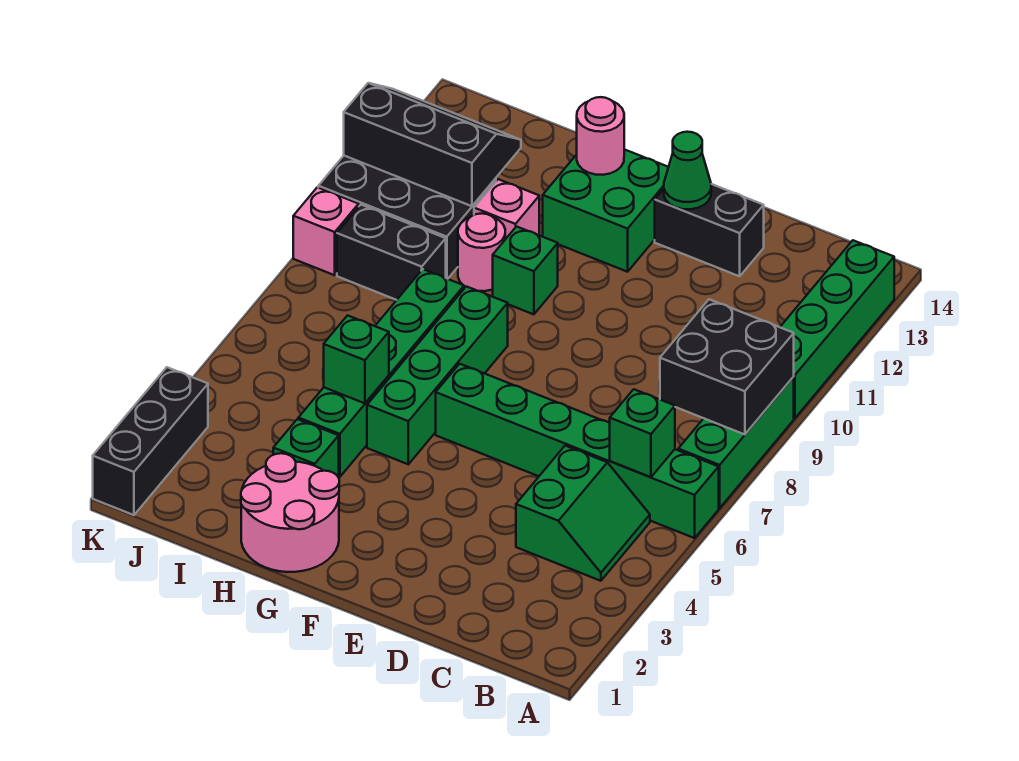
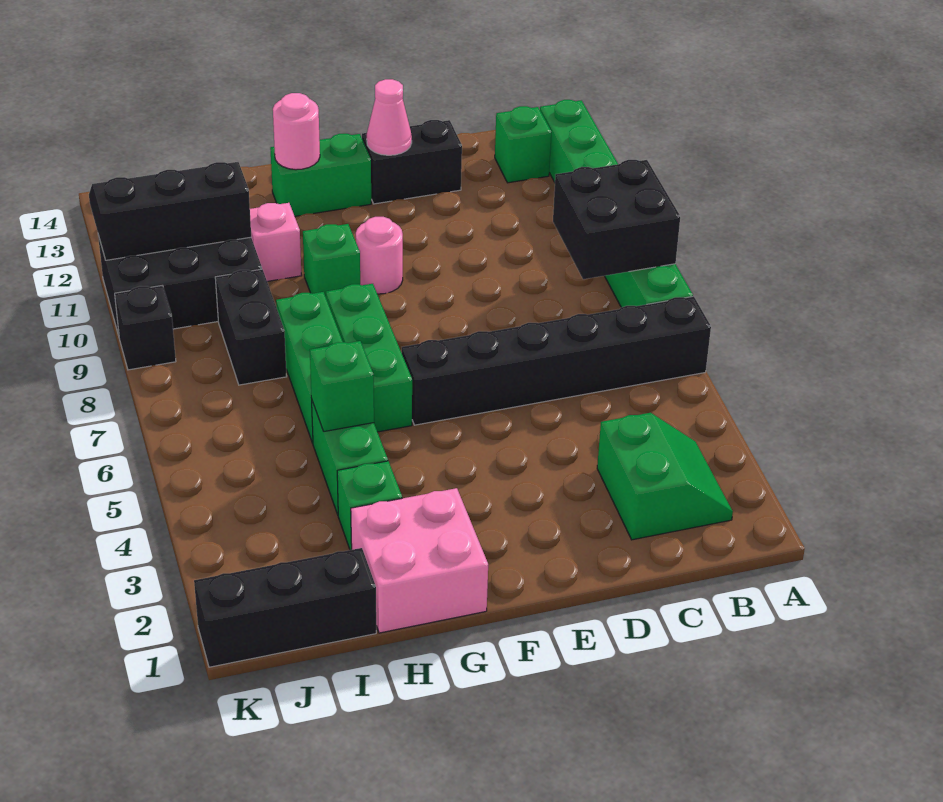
green 1x6 brick [436,364,719,538] -> black 1x6 brick [402,296,711,425]
green 2x2 slope [516,446,650,581] -> green 2x2 slope moved to [597,413,733,540]
green 1x1 brick [610,389,675,477] -> green 1x1 brick moved to [495,106,551,183]
green 1x1 cone [664,132,711,209] -> pink 1x1 cone [367,79,412,155]
green 2x2 brick [543,149,668,272] -> green 1x2 brick [270,134,371,216]
pink 2x2 round brick [241,453,339,572] -> pink 2x2 brick [351,488,488,633]
green 1x4 brick [367,286,508,464] -> green 1x3 brick [326,284,412,432]
pink 1x1 round brick [458,213,505,291] -> pink 1x1 round brick moved to [356,217,403,294]
black 1x2 brick [337,205,446,300] -> black 1x2 brick turned to [215,269,287,385]
black 1x3 brick [93,367,208,515] -> black 1x3 brick turned to [194,548,376,667]
pink 1x1 brick [293,187,359,275] -> black 1x1 brick [115,285,176,370]

